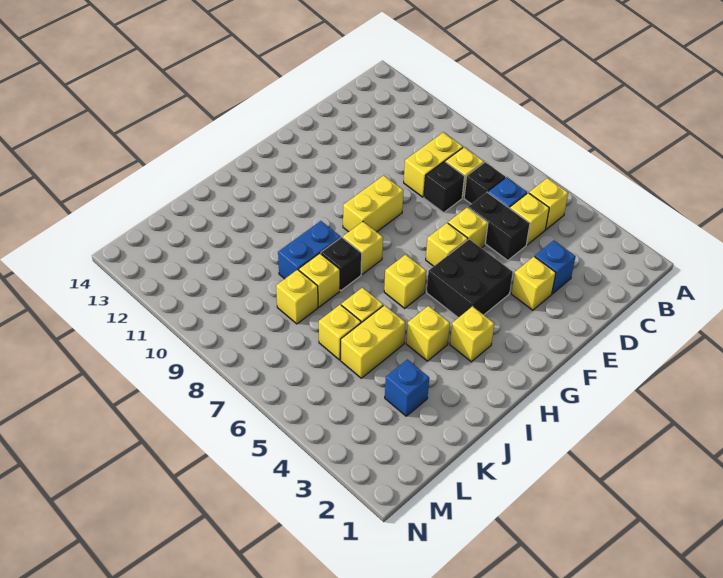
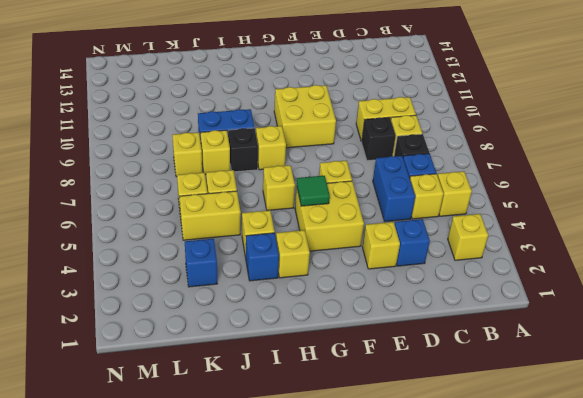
black 1x2 brick [468,192,530,260] -> blue 1x2 brick [373,156,415,222]
yellow 1x1 brick [448,207,488,248] -> yellow 1x1 brick moved to [448,214,488,260]
black 2x2 brick [427,239,513,318] -> yellow 2x2 brick [295,181,364,251]
yellow 1x2 brick [343,176,403,232] -> yellow 2x2 brick [274,85,336,148]
none -> green 1x1 tile [297,176,330,206]
none -> blue 1x1 brick [246,233,279,281]

